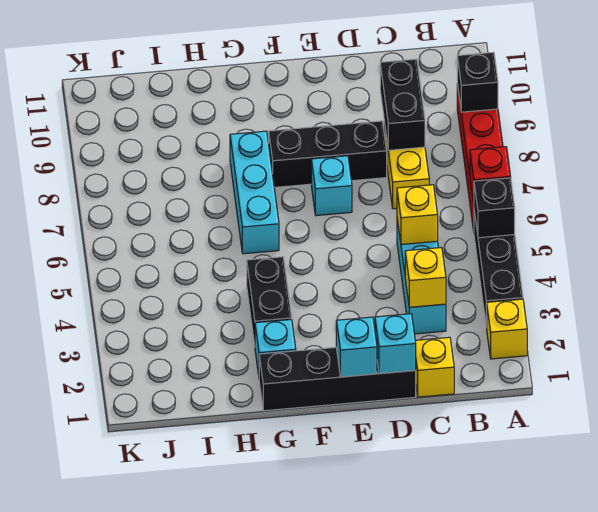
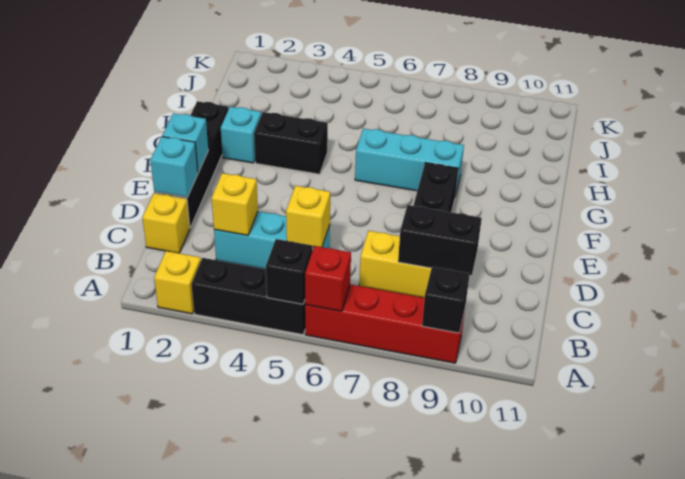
cyan 1x1 brick [311,156,352,216] -> none

